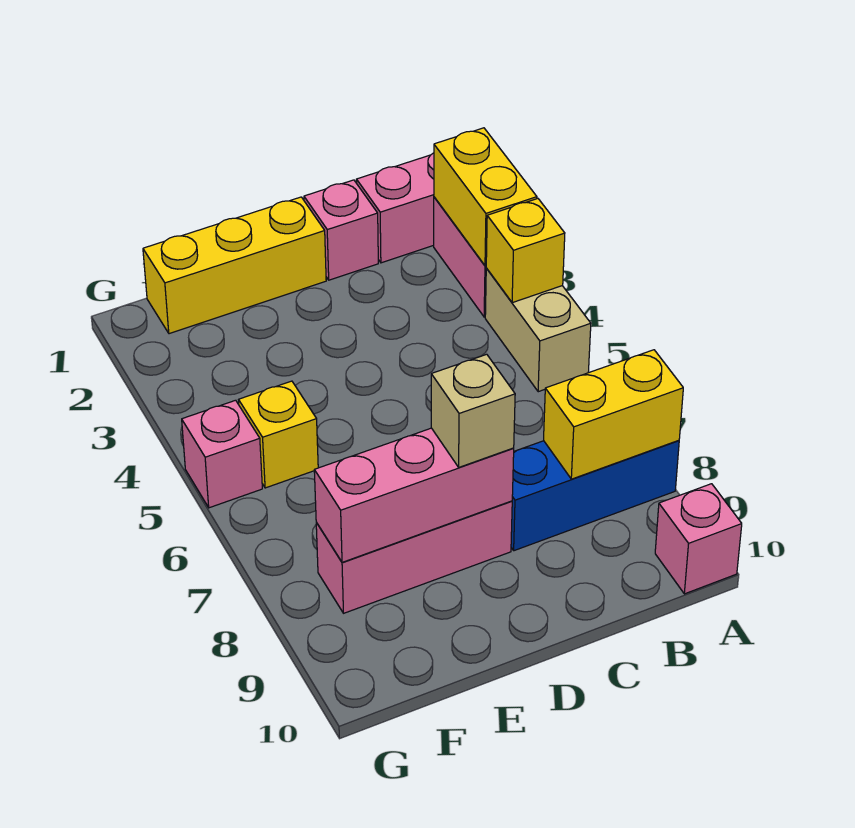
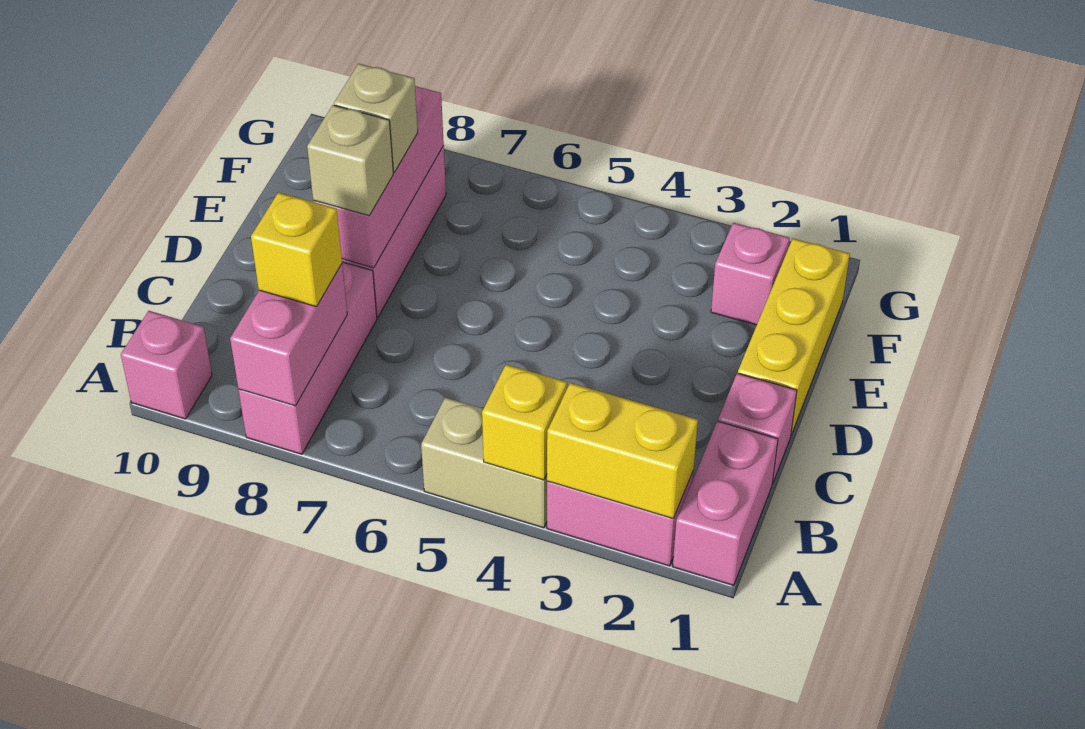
blue 1x3 brick [511,440,679,551] -> pink 1x3 brick [239,262,377,454]
yellow 1x2 brick [544,350,683,479] -> pink 1x2 brick [230,264,347,406]
none -> tan 1x1 brick [334,64,418,172]
yellow 1x1 brick [239,381,318,488] -> yellow 1x1 brick moved to [251,192,342,307]
pink 1x1 brick [182,400,262,508] -> pink 1x1 brick moved to [711,223,790,325]

